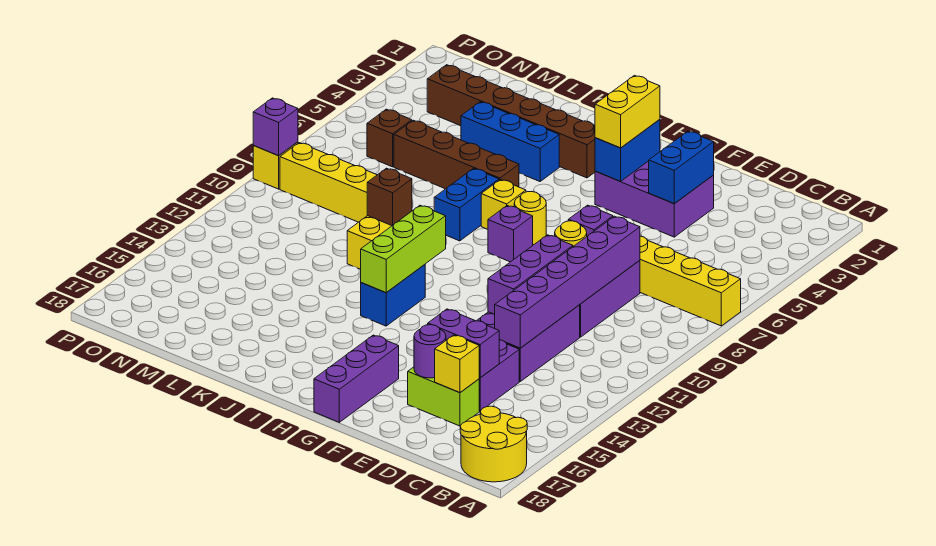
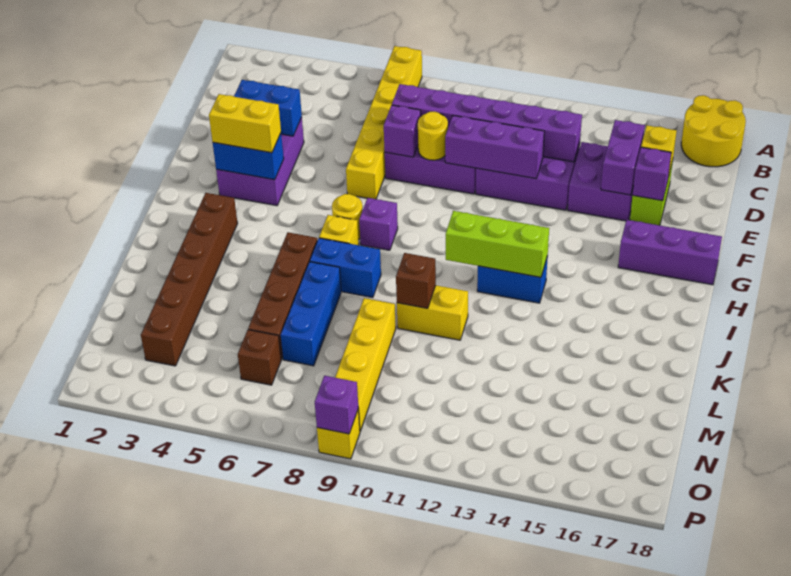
purple 1x1 round brick [414,325,446,378] -> purple 1x1 brick [633,147,671,201]
blue 1x3 brick [461,102,559,181] -> blue 1x3 brick moved to [281,262,341,366]

